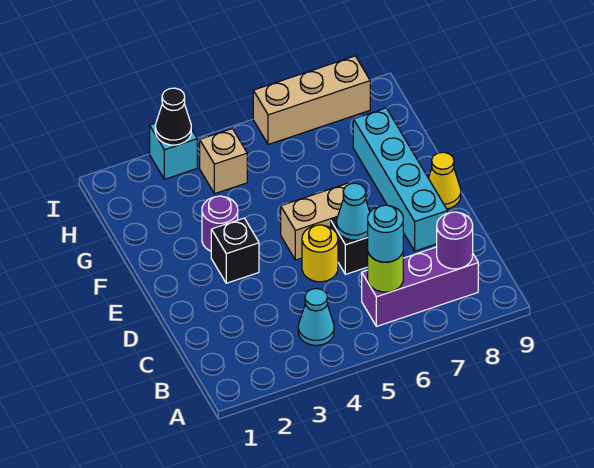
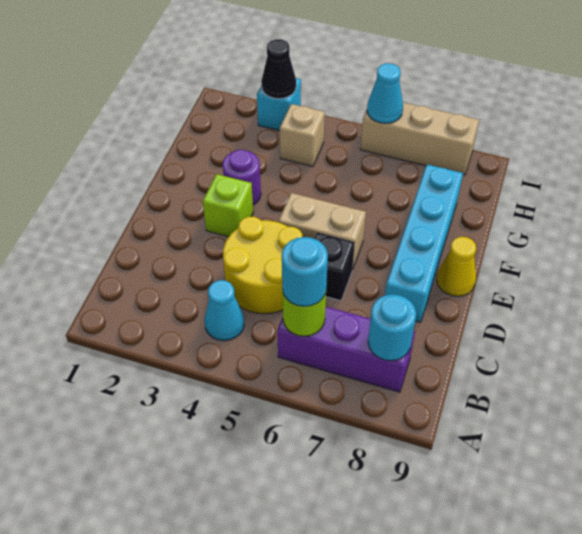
purple 1x1 round brick [437,212,473,269] -> cyan 1x1 round brick [368,294,416,361]
yellow 1x1 round brick [302,225,338,282] -> yellow 2x2 round brick [223,217,302,314]
cyan 1x1 cone [337,183,370,240] -> cyan 1x1 cone moved to [367,63,403,123]
black 1x1 brick [211,218,259,283] -> lime 1x1 brick [203,174,253,237]

